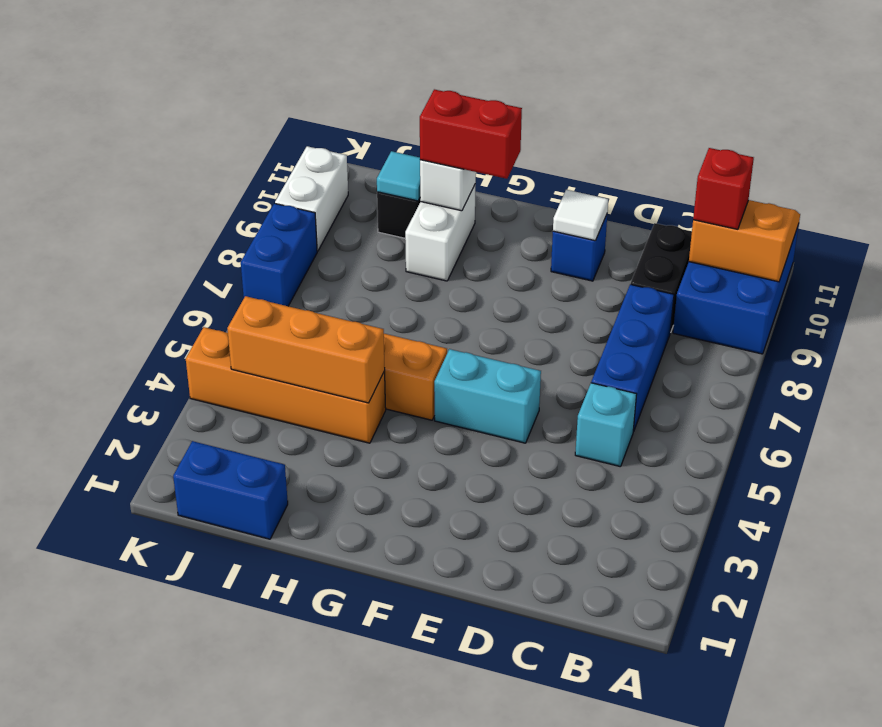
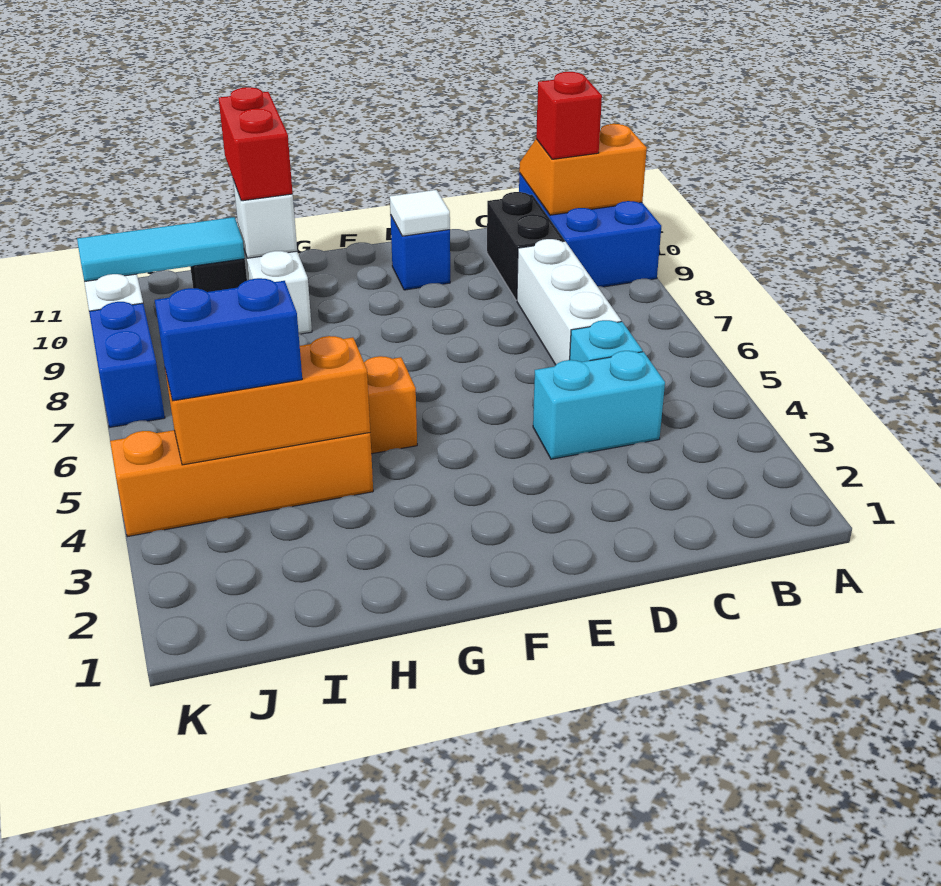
blue 1x3 brick [591,284,674,431] -> white 1x3 brick [517,239,621,365]
cyan 1x2 brick [434,349,541,443] -> cyan 1x2 brick moved to [533,351,665,459]
red 1x2 brick [420,89,522,179] -> red 1x2 brick turned to [219,87,293,201]
blue 1x2 brick [173,441,288,539] -> blue 1x2 brick moved to [155,278,302,401]
cyan 1x1 tile [377,151,420,201] -> cyan 1x3 tile [77,217,245,282]

